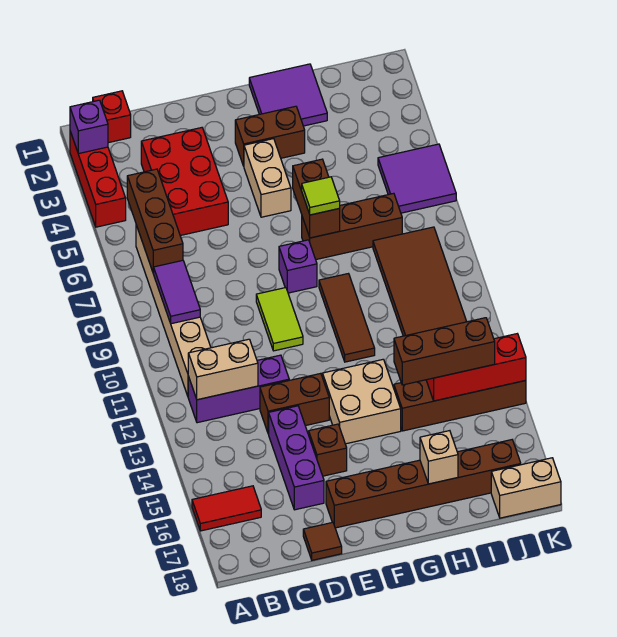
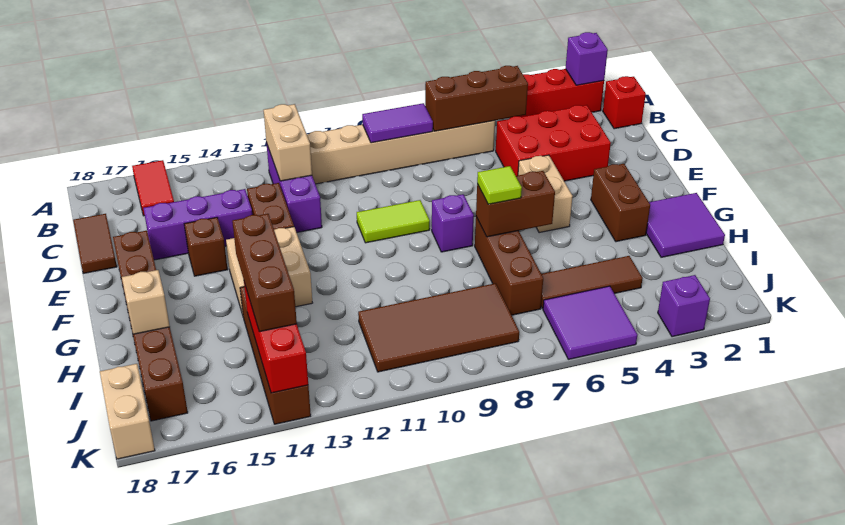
brown 1x1 tile [303,522,342,560] -> brown 1x2 tile [73,214,117,273]
tan 1x2 brick [244,139,291,217] -> tan 1x2 brick turned to [518,155,573,233]
brown 1x3 tile [319,274,375,362] -> brown 1x3 tile moved to [541,256,643,309]
none -> purple 1x1 brick [658,275,710,337]

